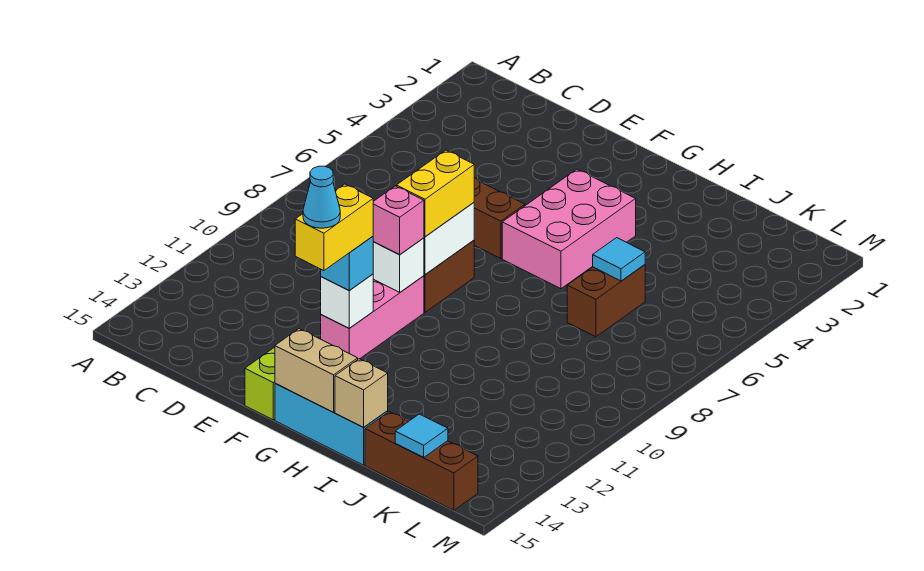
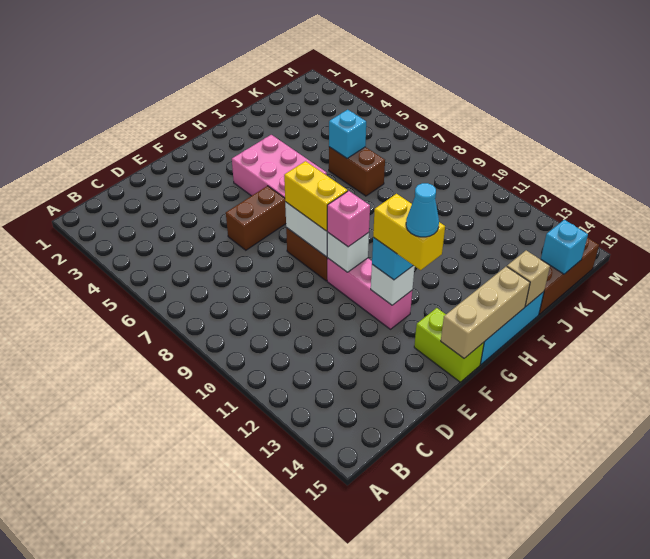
tan 1x2 brick [275,329,358,412] -> tan 1x3 brick [441,266,530,358]
cyan 1x1 tile [593,238,645,281] -> cyan 1x1 brick [329,110,366,158]
cyan 1x1 tile [395,414,448,457] -> cyan 1x1 brick [541,220,588,274]

